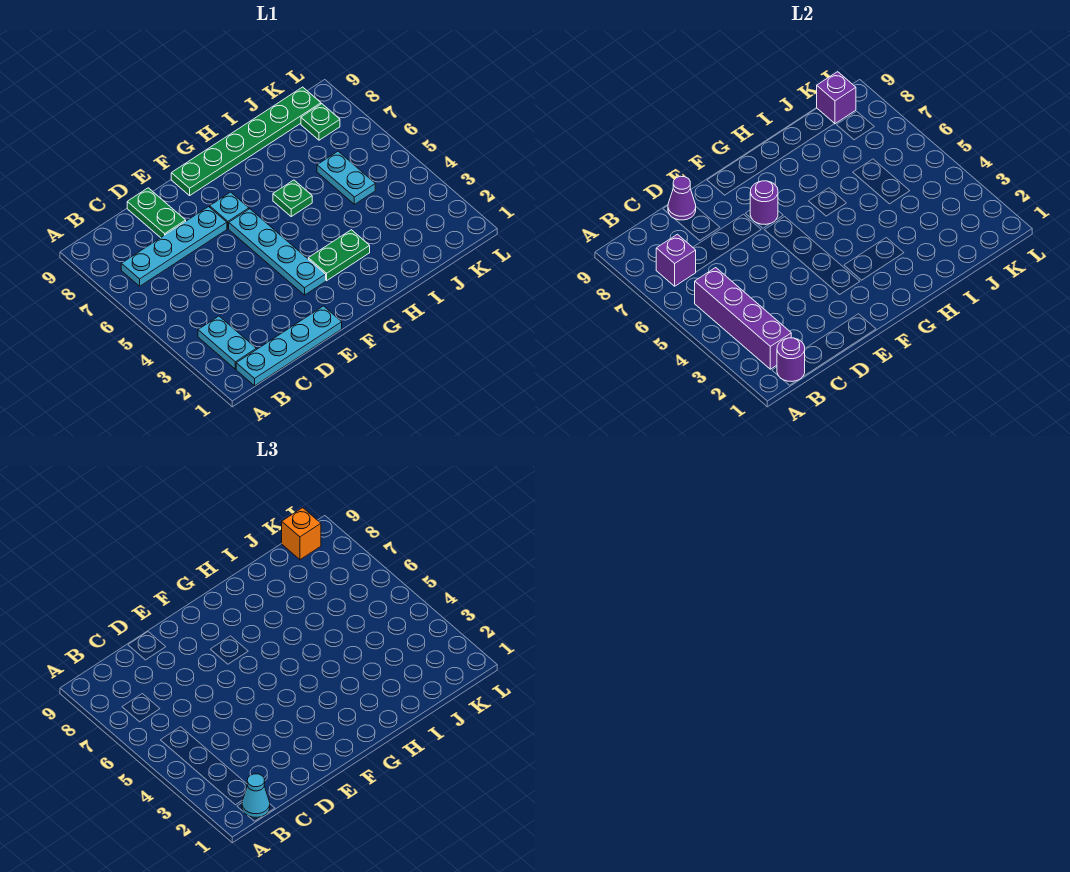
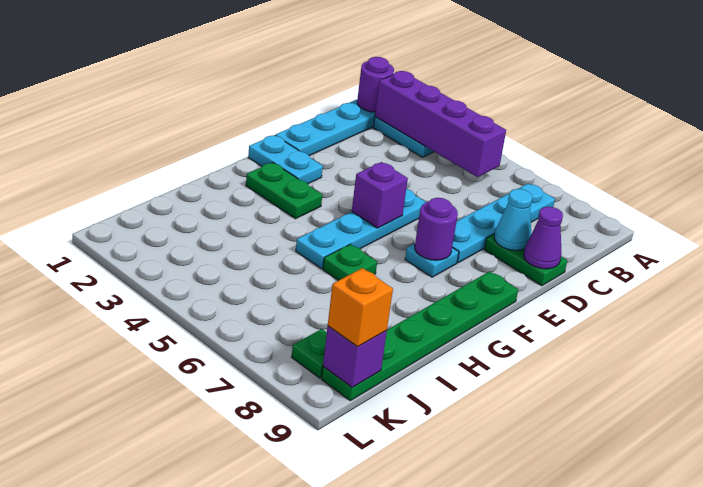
cyan 1x1 cone [242,774,270,817] -> cyan 1x1 cone moved to [494,189,532,250]
purple 1x1 brick [656,234,696,286] -> purple 1x1 brick moved to [352,162,408,228]
cyan 1x4 plate [229,209,326,295] -> cyan 1x4 plate turned to [296,189,426,269]
green 1x2 plate [308,230,370,281] -> green 1x2 plate turned to [246,162,322,219]
cyan 1x2 plate [317,151,375,204] -> cyan 1x2 plate moved to [248,135,323,184]

